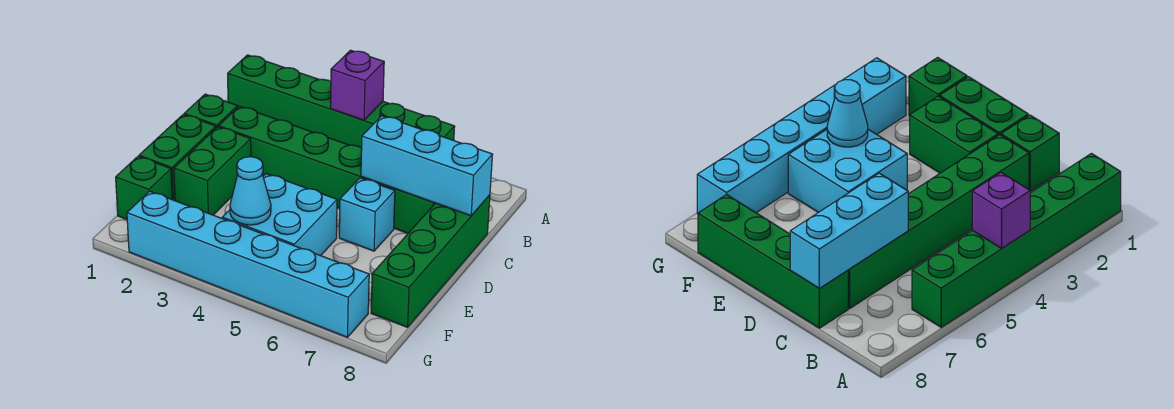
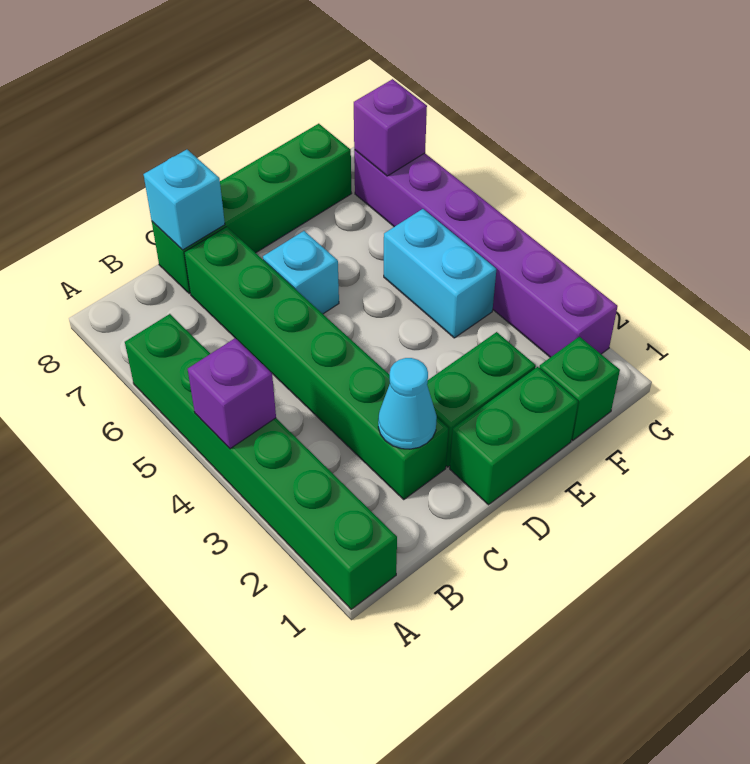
green 1x1 brick [184,94,238,128] -> none
cyan 1x3 brick [361,116,493,216] -> cyan 1x1 brick [143,150,225,250]
cyan 2x2 brick [222,174,337,256] -> cyan 1x2 brick [384,209,496,338]
cyan 1x1 cone [230,157,271,225] -> cyan 1x1 cone moved to [378,358,437,449]
cyan 1x6 brick [127,191,369,337] -> purple 1x6 brick [354,150,618,357]
none -> purple 1x1 brick [354,79,427,176]

